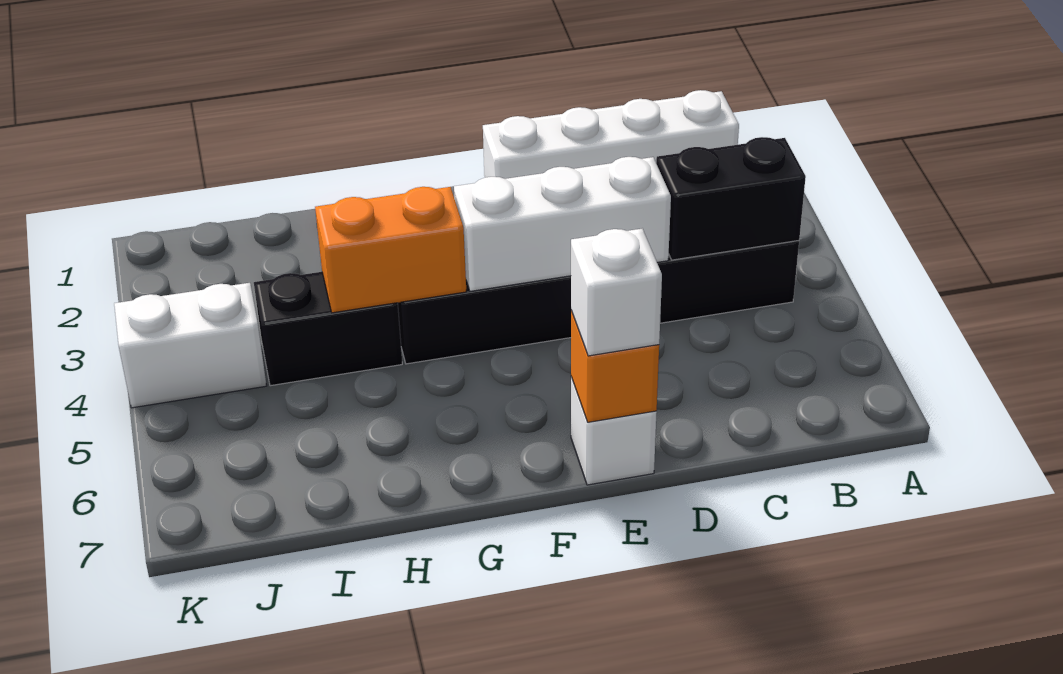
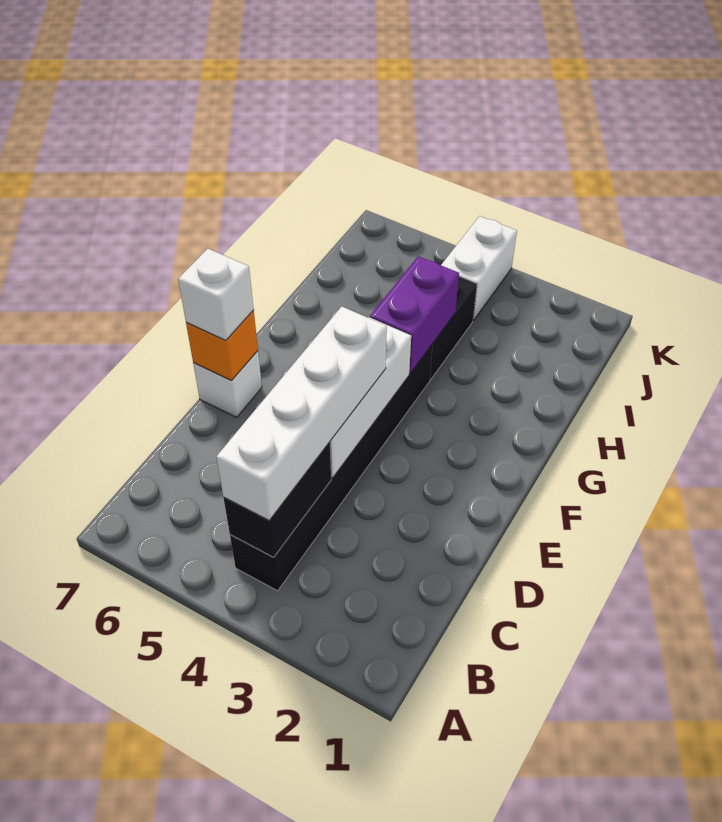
white 1x4 brick [483,90,739,179] -> white 1x4 brick moved to [216,306,387,521]
orange 1x2 brick [315,187,466,313] -> purple 1x2 brick [370,256,459,373]

